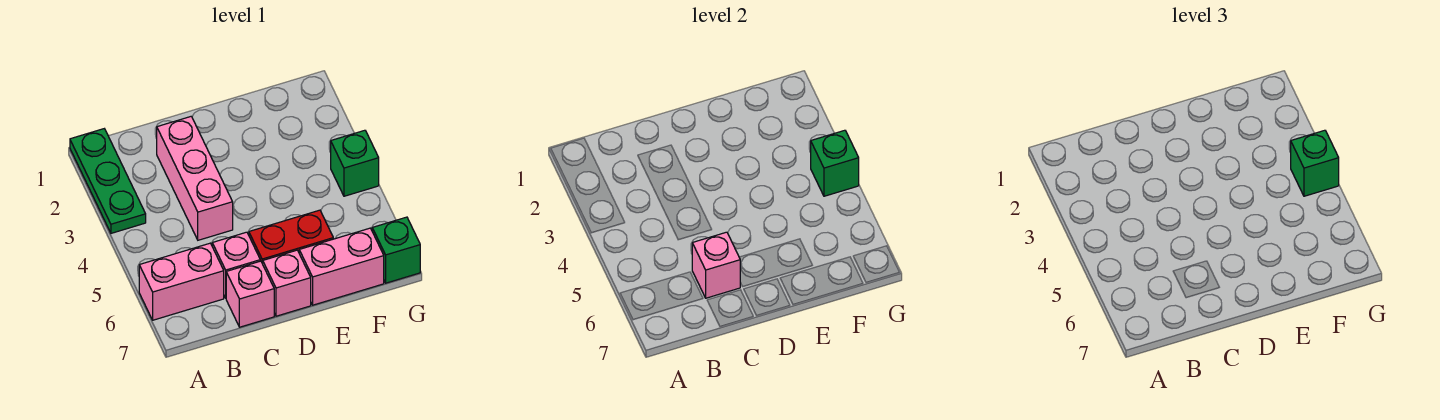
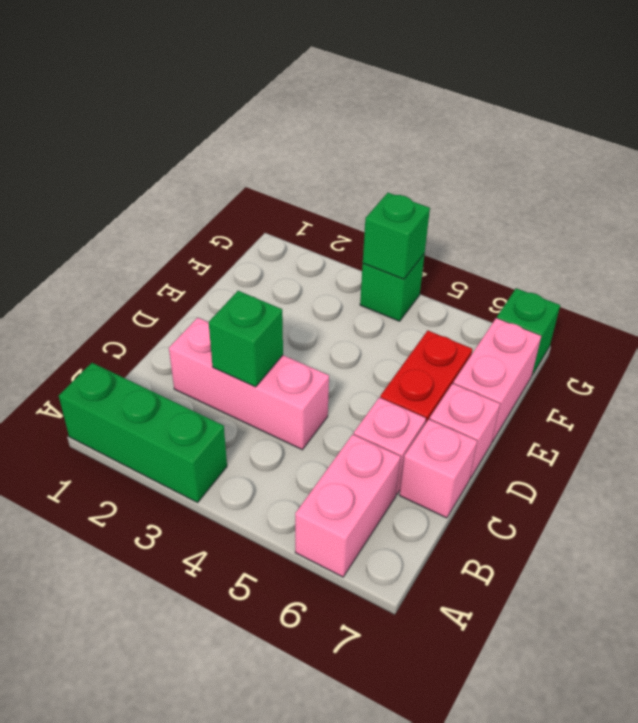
green 1x3 plate [70,129,146,233] -> green 1x3 brick [59,363,227,502]
pink 1x1 brick [692,232,740,298] -> none
green 1x1 brick [1291,130,1339,196] -> green 1x1 brick moved to [209,291,283,387]

